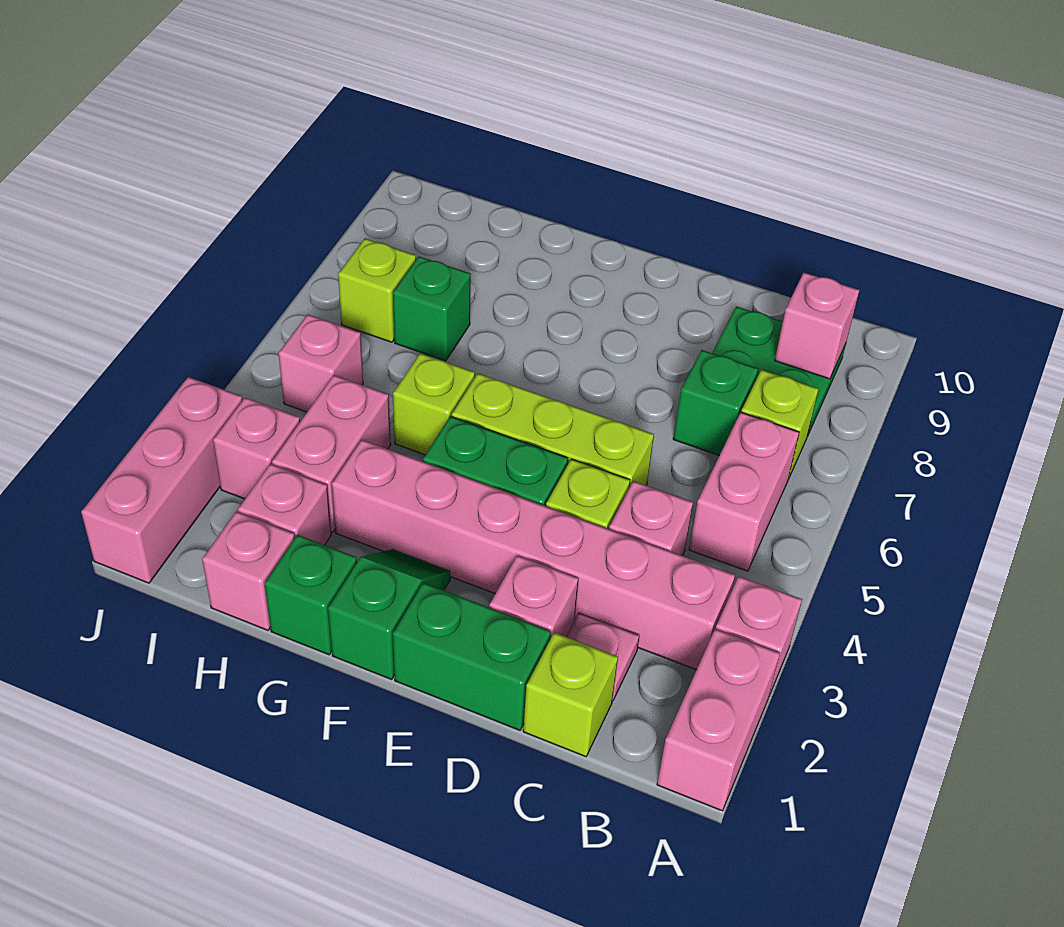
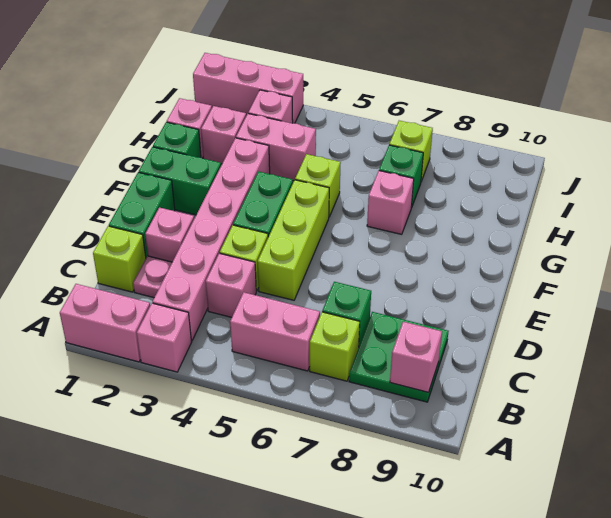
green 1x2 slope [328,549,450,679] -> green 1x2 brick [139,147,221,215]
pink 1x1 brick [278,314,363,412] -> pink 1x1 brick moved to [367,171,414,234]

